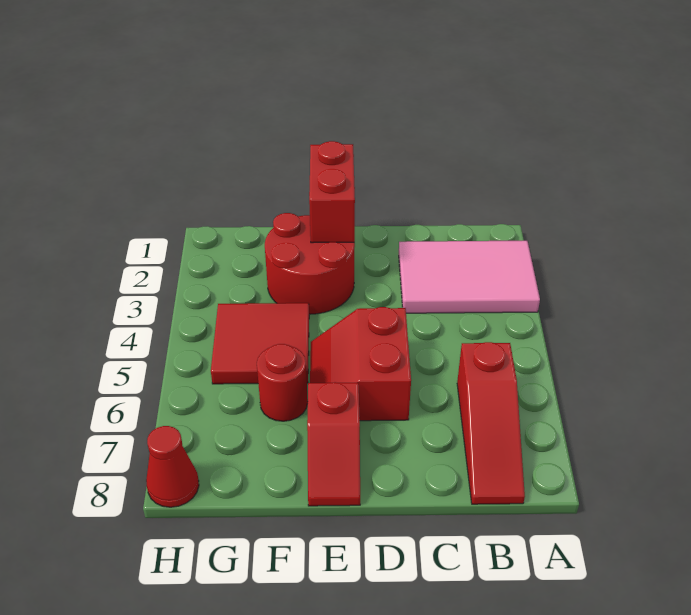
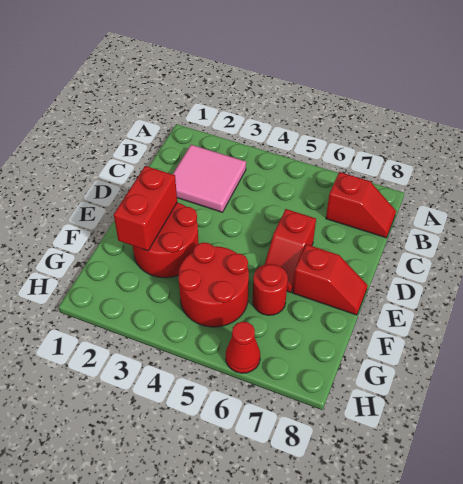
pink 2x3 tile [399,241,540,313] -> pink 2x2 tile [173,145,246,212]
red 1x3 slope [457,342,525,504] -> red 1x2 slope [326,172,396,238]
red 2x2 slope [310,307,411,421] -> red 1x2 slope [265,209,316,293]
red 1x2 brick [309,141,355,243] -> red 1x2 brick turned to [114,166,177,251]
red 2x2 tile [211,303,309,384] -> red 2x2 round brick [178,242,249,327]
red 1x1 cone [146,426,199,507] -> red 1x1 cone moved to [226,322,260,373]

